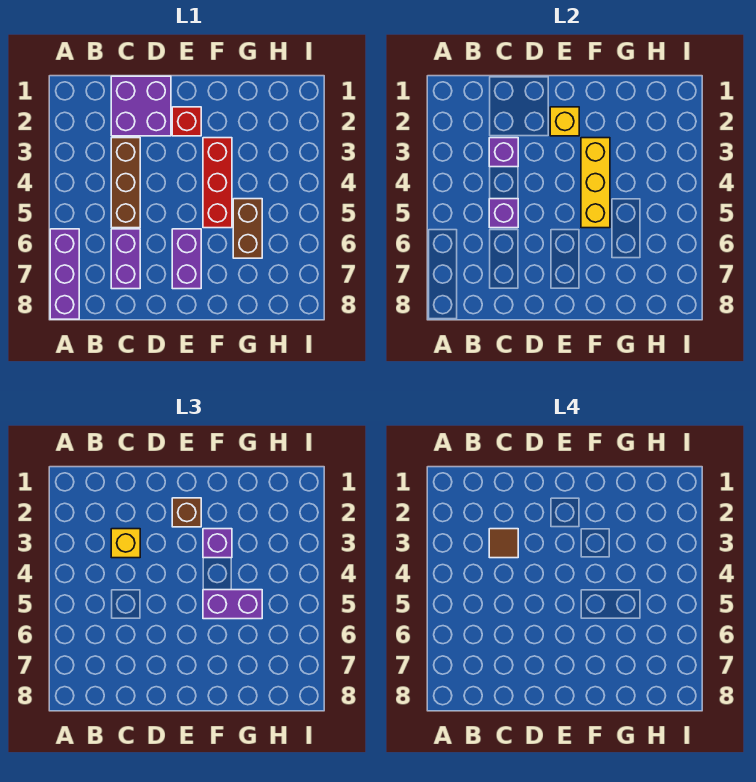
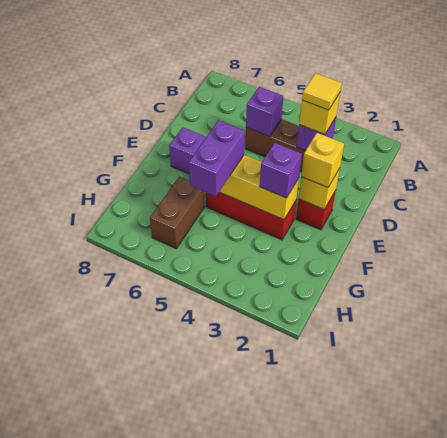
purple 1x3 brick [50,229,79,319] -> none
purple 2x2 brick [111,76,171,136] -> none
brown 1x1 tile [489,529,518,558] -> yellow 1x1 tile [302,73,342,110]
purple 1x2 brick [111,229,140,289] -> none
brown 1x1 brick [172,498,201,527] -> yellow 1x1 brick [301,133,344,187]
brown 1x2 brick [233,199,262,258] -> brown 1x2 brick turned to [150,177,204,248]

